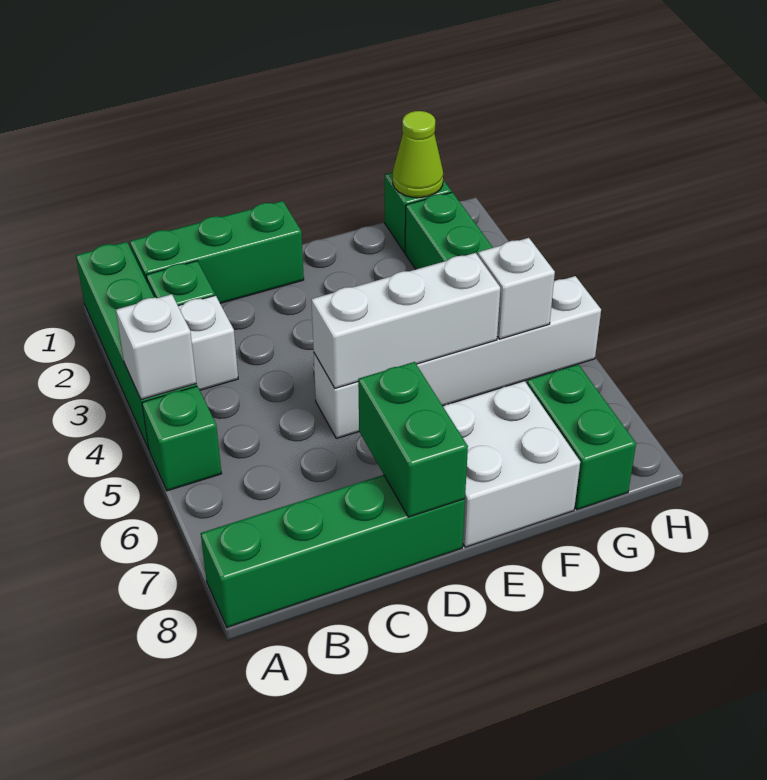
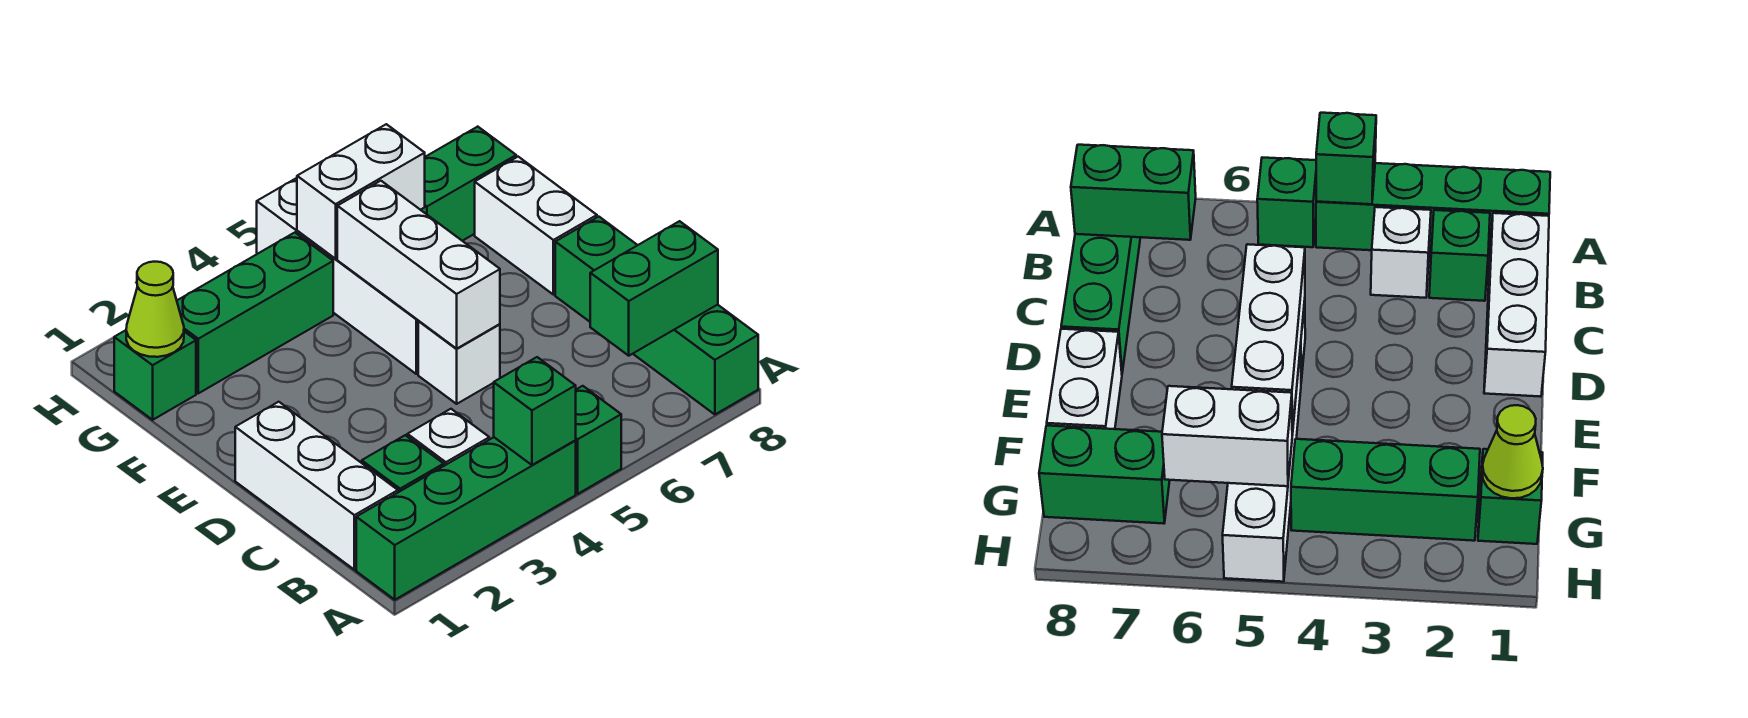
white 1x1 brick [116,294,196,400] -> green 1x1 brick [494,357,576,465]
green 1x3 brick [130,201,304,303] -> white 1x3 brick [235,402,398,570]
green 1x2 brick [358,362,468,517] -> green 1x2 brick moved to [590,221,718,356]
white 2x2 brick [443,381,580,547] -> white 1x2 brick [475,157,597,295]
white 1x1 brick [478,238,555,339] -> white 1x2 brick [297,124,425,259]

